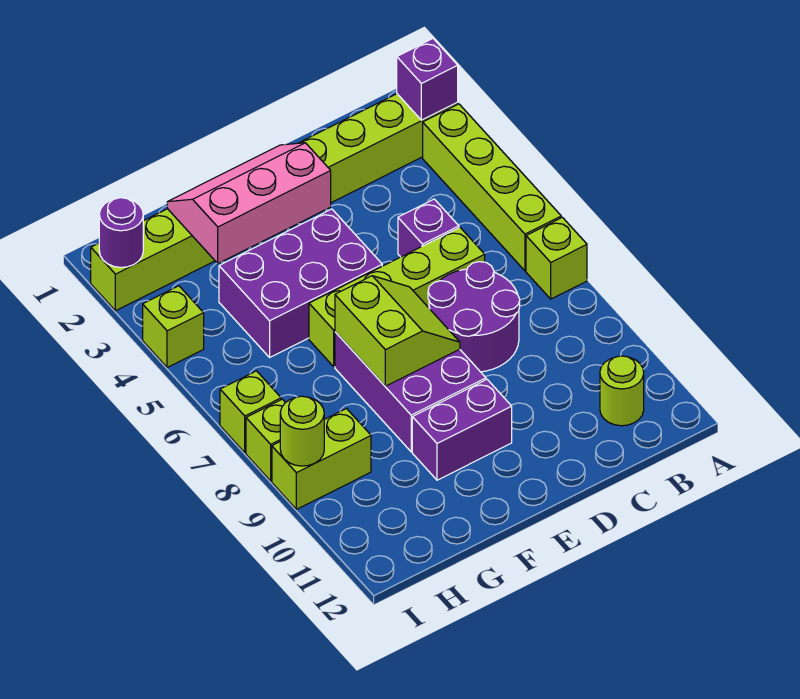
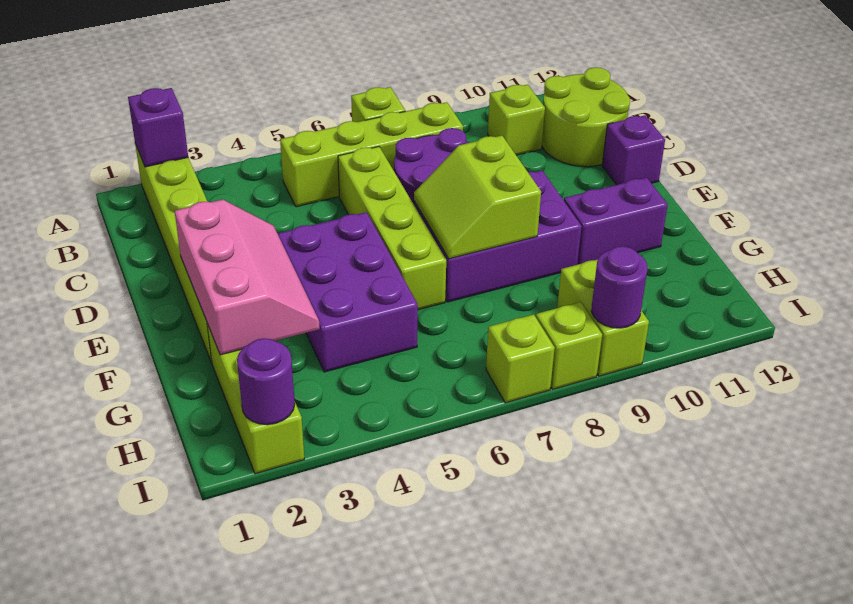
lime 1x4 brick [423,104,561,271] -> lime 1x4 brick moved to [280,102,463,207]
lime 1x1 round brick [600,356,644,426] -> lime 2x2 round brick [542,67,630,167]
purple 1x1 brick [398,199,459,257] -> purple 1x1 brick moved to [602,115,665,185]
pink 2x3 slope [167,143,331,263] -> pink 2x3 slope turned to [175,200,320,355]
lime 2x2 slope [335,276,460,386] -> lime 2x2 slope turned to [414,136,541,259]
purple 1x2 brick [412,379,512,480] -> purple 1x2 brick turned to [564,178,668,265]
lime 1x1 brick [143,286,204,368] -> lime 1x1 brick moved to [488,85,545,155]
lime 1x1 round brick [280,396,324,466] -> purple 1x1 round brick [591,246,647,328]

